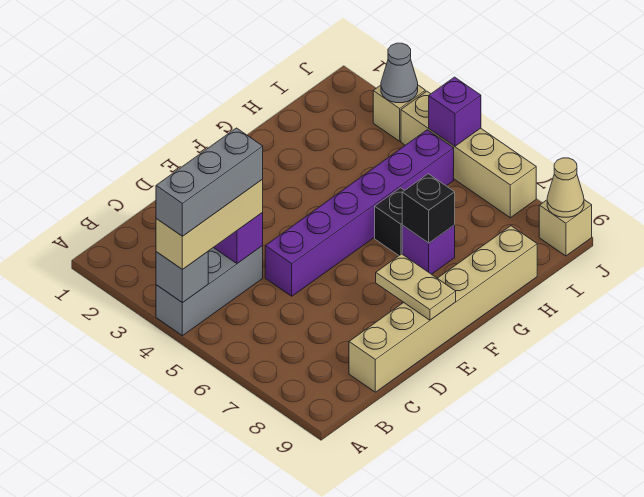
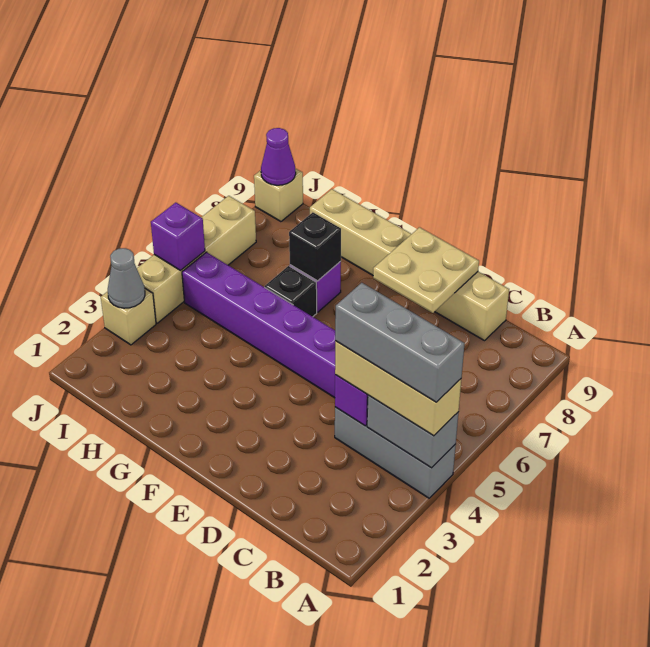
grey 1x1 brick [156,252,208,303] -> grey 1x2 brick [367,395,458,468]
tan 1x2 plate [376,254,456,320] -> tan 2x2 plate [373,227,479,313]
tan 1x1 cone [547,158,584,217] -> purple 1x1 cone [261,128,296,185]

